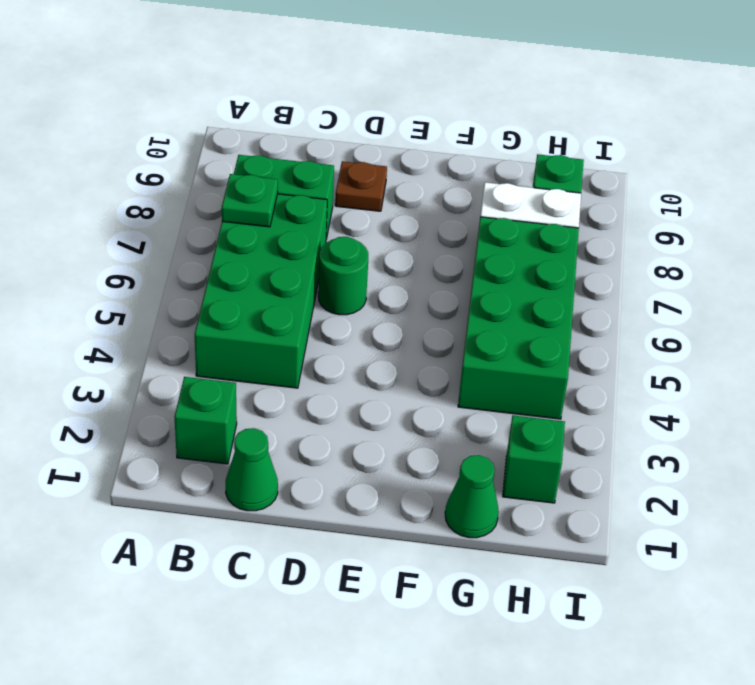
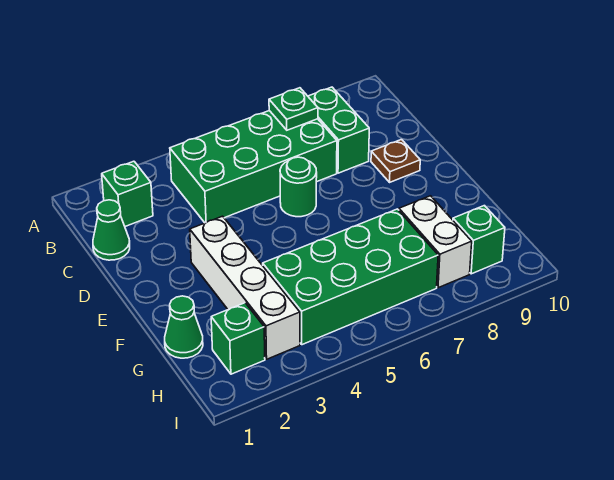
none -> white 1x4 brick [190,216,300,359]

